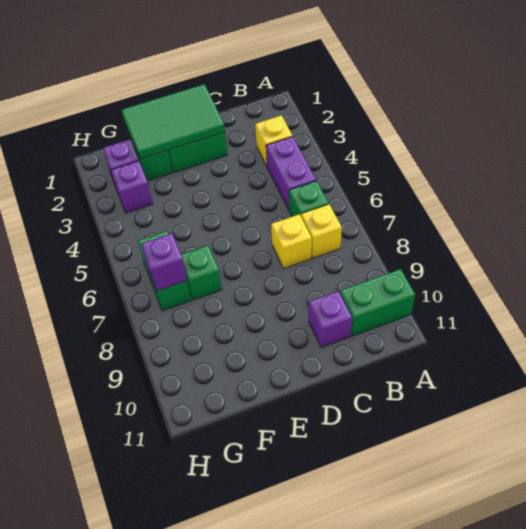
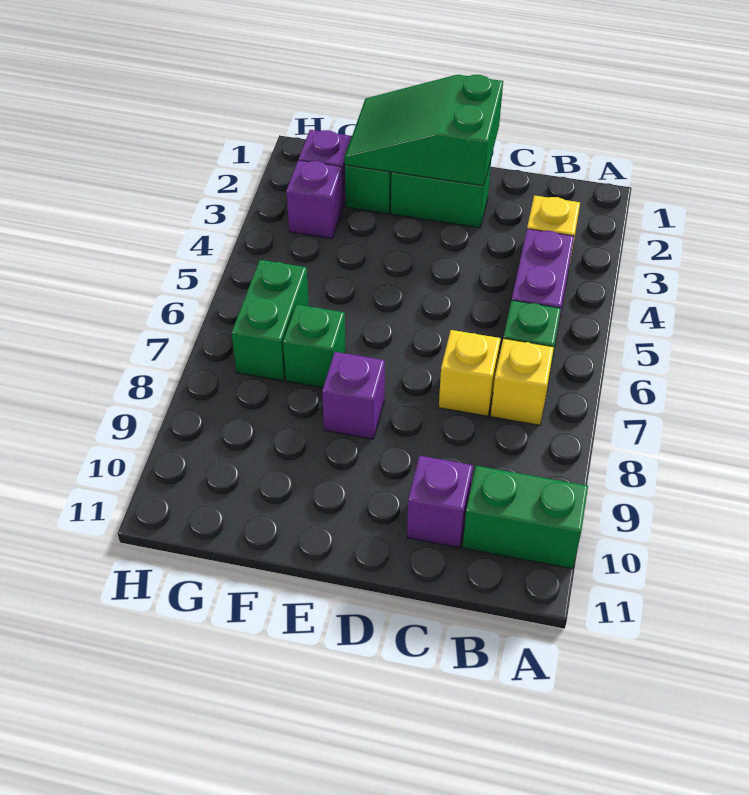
green 2x3 tile [122,84,225,159] -> green 2x3 slope [345,75,503,186]
purple 1x1 brick [141,233,187,291] -> purple 1x1 brick moved to [322,352,385,439]

